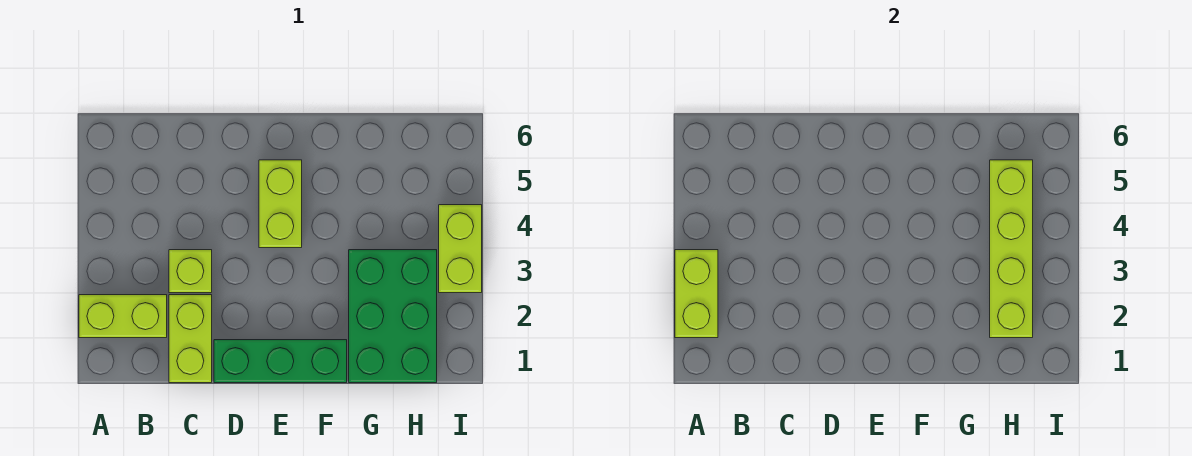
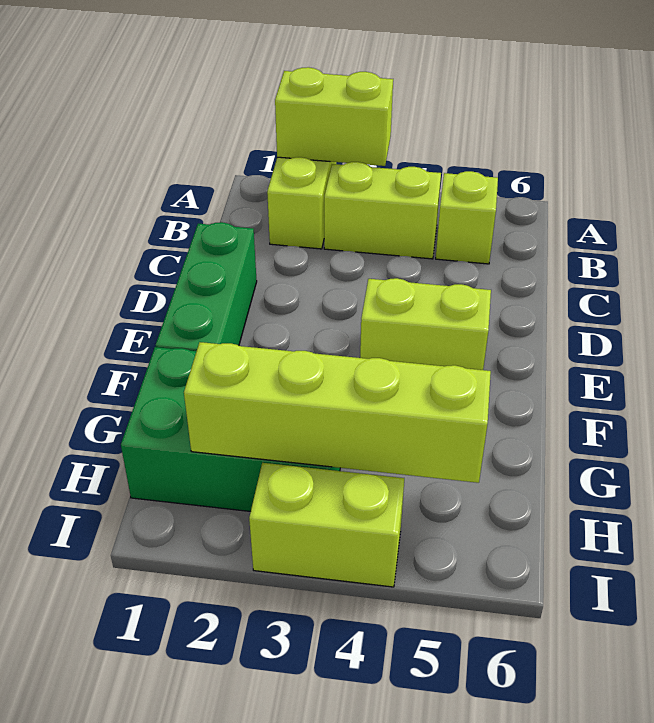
lime 1x2 brick [169,295,212,383] -> lime 1x2 brick moved to [324,162,441,259]
lime 1x1 brick [169,250,212,293] -> lime 1x1 brick moved to [436,171,498,264]

